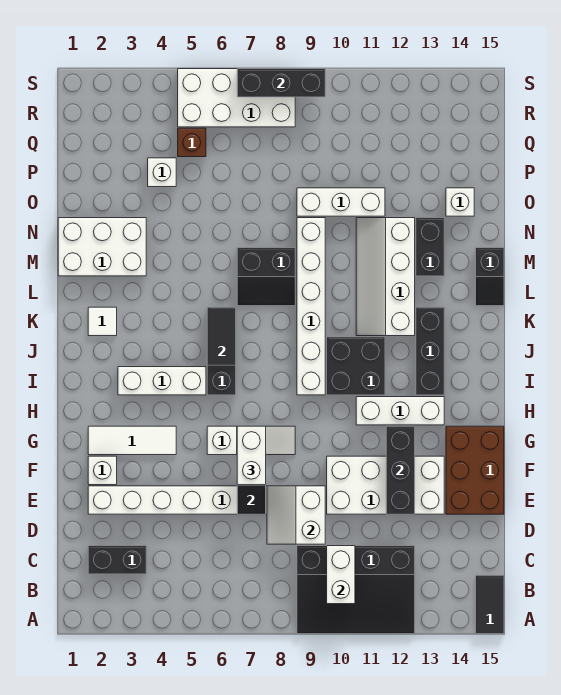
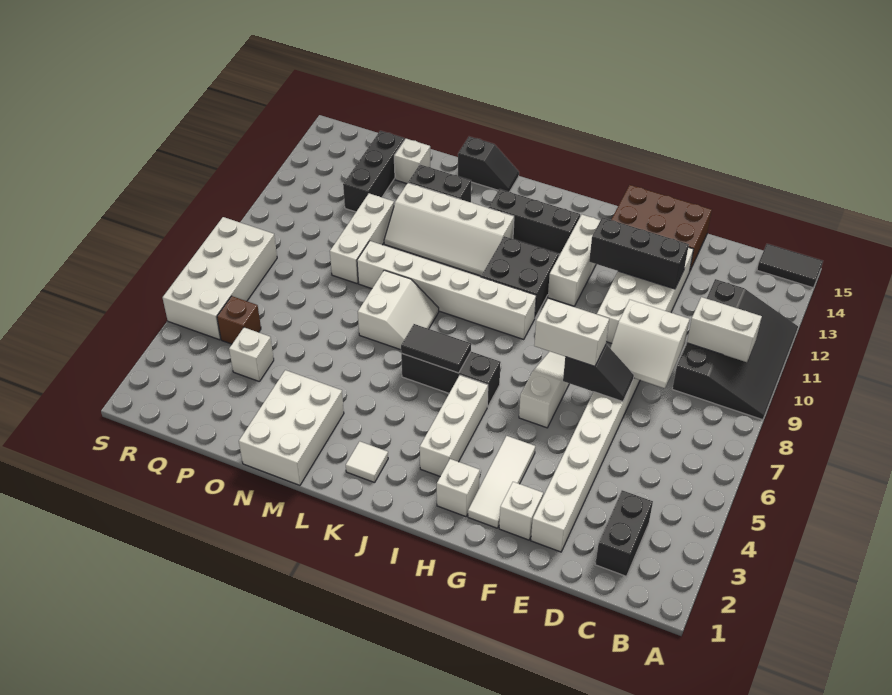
none -> white 1x1 brick [437,459,480,517]
black 2x2 slope [237,248,295,306] -> white 2x2 slope [358,270,439,350]
black 1x3 brick [237,69,325,97] -> black 1x3 brick moved to [343,131,404,212]

